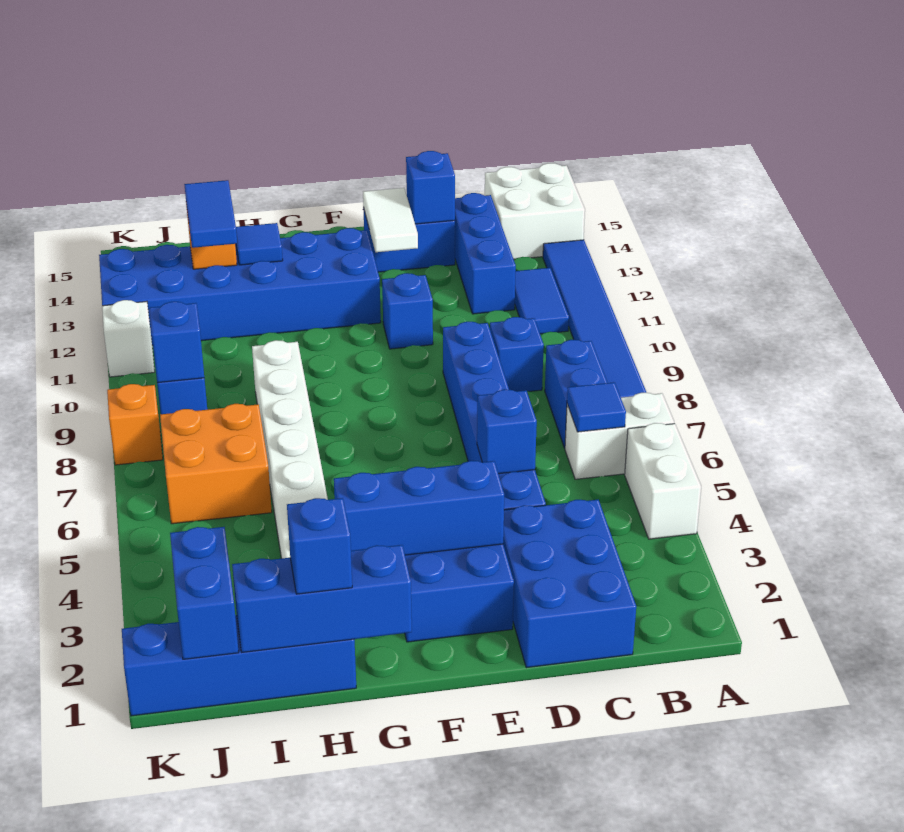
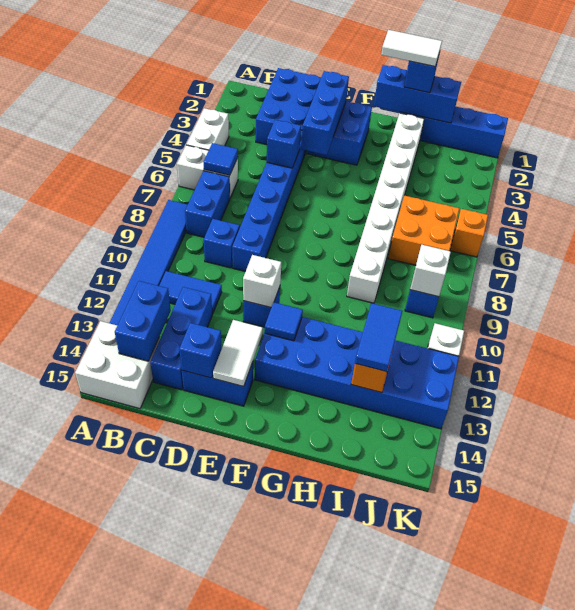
blue 1x2 tile [515,268,569,334] -> blue 1x2 tile turned to [159,271,222,314]
blue 1x3 brick [334,461,504,555] -> blue 1x3 brick turned to [301,71,349,155]
none -> white 1x1 brick [243,255,281,307]
none -> white 1x2 tile [381,30,442,66]
blue 1x1 tile [236,223,283,265] -> blue 1x1 tile moved to [264,302,303,341]
blue 1x2 brick [170,527,239,659] -> blue 1x2 brick moved to [115,281,171,361]
blue 1x1 brick [149,302,204,383] -> white 1x1 brick [410,245,451,297]
orange 1x1 brick [107,384,163,465] -> orange 1x1 brick moved to [450,209,488,257]

